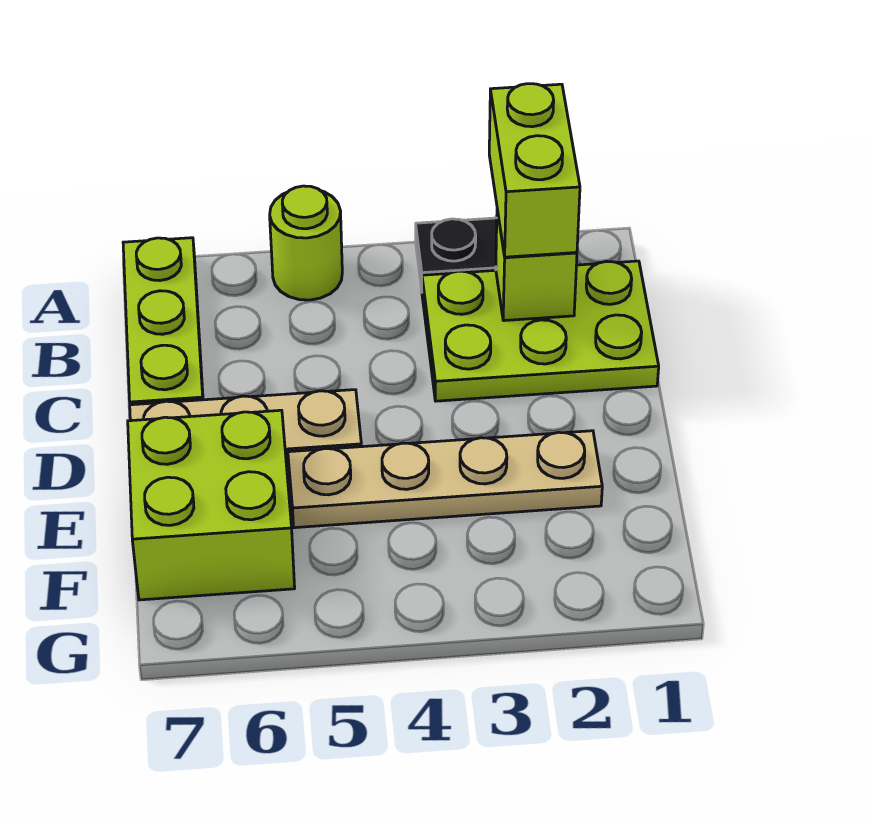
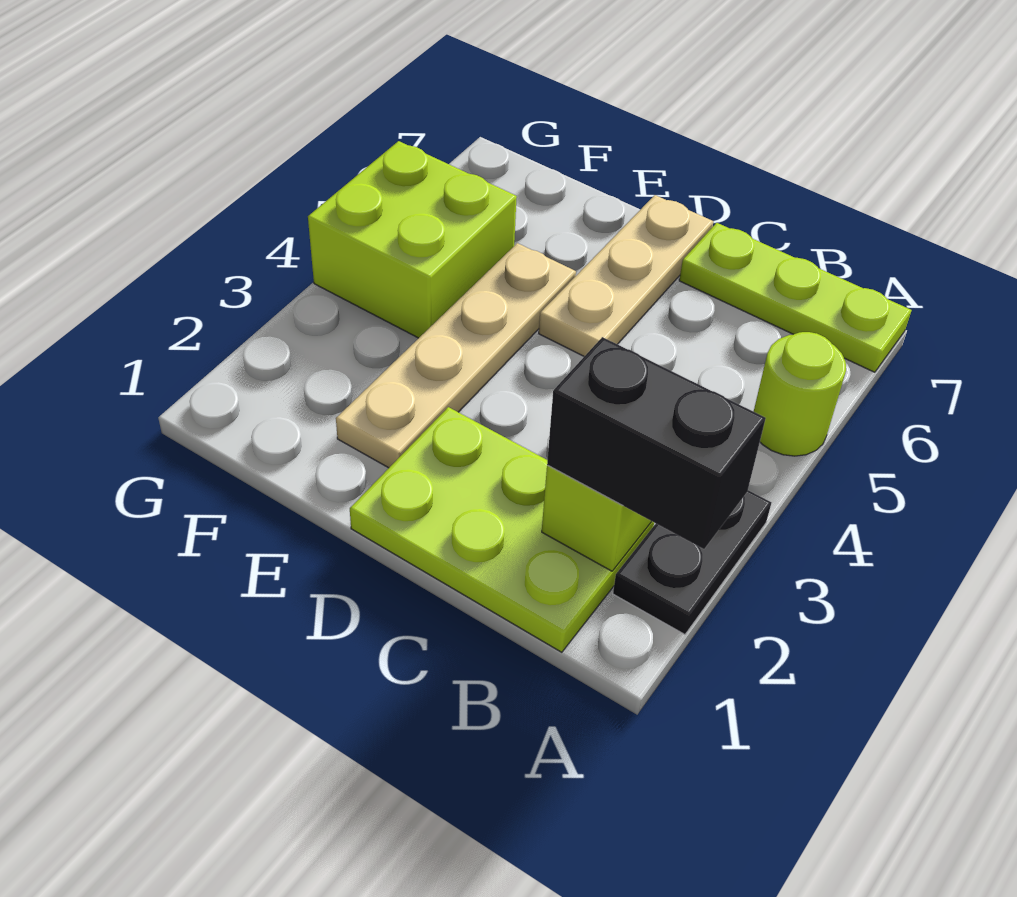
lime 1x2 brick [489,84,580,257] -> black 1x2 brick [547,337,766,549]
lime 2x3 plate [422,261,659,401] -> lime 2x3 plate turned to [350,407,654,652]
lime 2x2 brick [128,410,295,600] -> lime 2x2 brick moved to [308,141,517,338]

